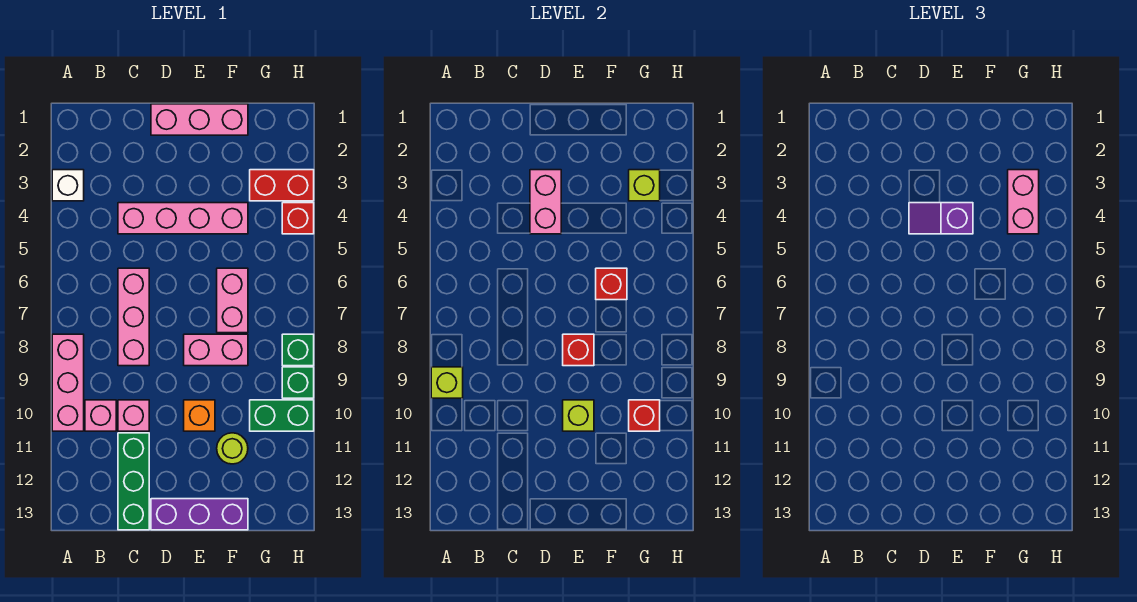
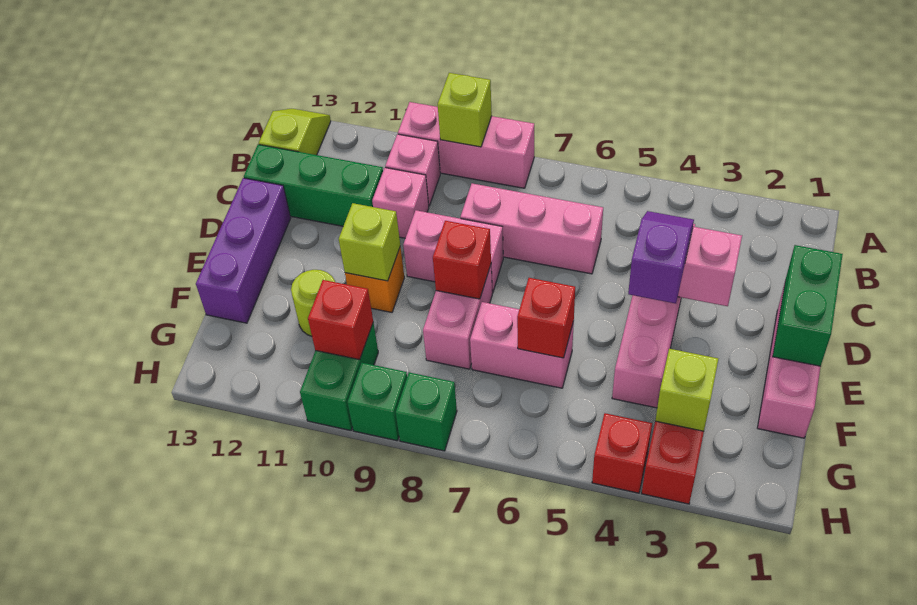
white 1x1 brick [52,170,84,201] -> none
none -> lime 1x2 slope [259,109,331,155]
none -> green 1x2 brick [773,245,843,366]
pink 1x2 brick [1008,170,1039,234] -> pink 1x2 brick moved to [403,210,503,293]

